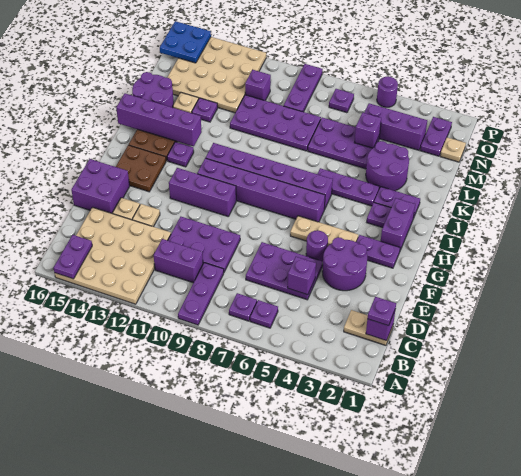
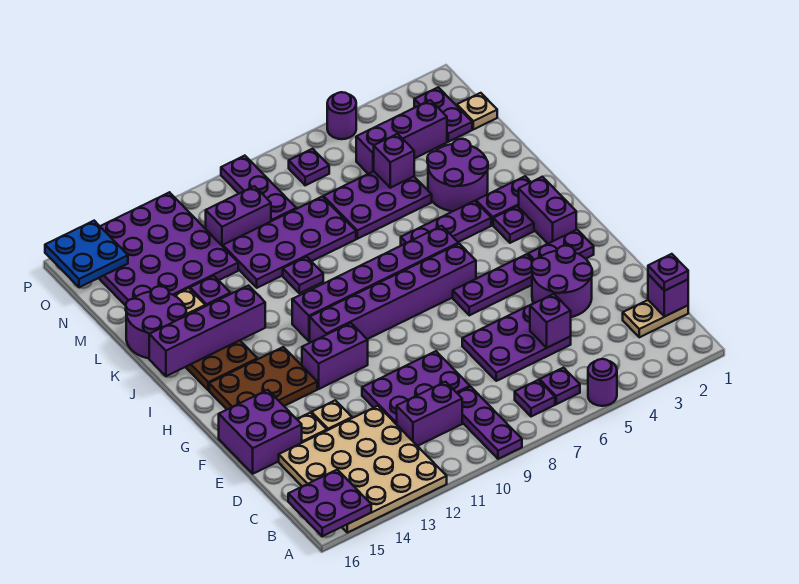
purple 1x2 plate [53,235,92,279] -> purple 2x2 plate [288,470,371,536]
purple 1x1 round brick [306,230,328,261] -> purple 1x1 round brick moved to [588,359,617,406]
tan 1x3 plate [290,216,358,246] -> purple 1x3 plate [453,254,533,315]
purple 1x3 brick [169,168,236,217] -> purple 1x2 brick [302,323,368,389]
brown 2x2 plate [116,145,166,192] -> brown 2x3 plate [209,347,317,409]
purple 1x1 plate [167,142,194,167] -> purple 1x1 plate moved to [283,257,323,293]
tan 4x4 plate [167,37,266,113] -> purple 4x4 plate [99,192,238,306]
purple 1x1 brick [245,70,271,101] -> purple 1x2 brick [206,186,271,246]

